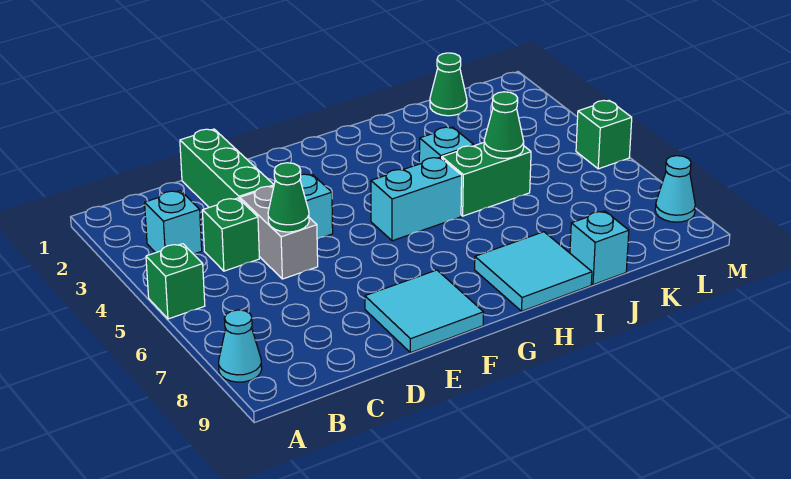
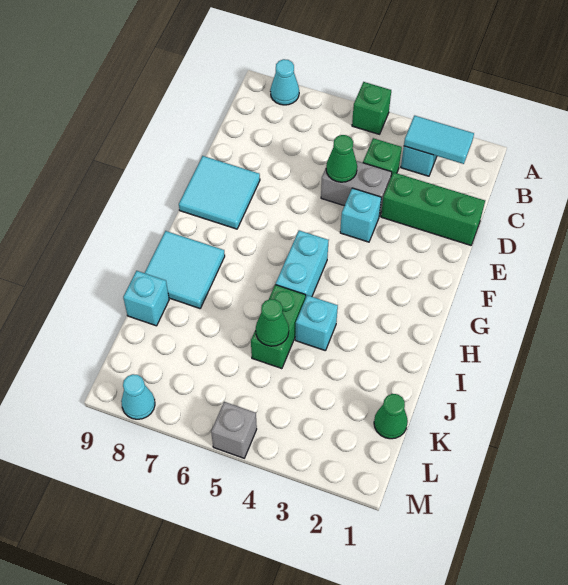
none -> cyan 1x2 tile [404,116,474,164]
green 1x1 brick [576,101,632,169] -> grey 1x1 brick [211,402,257,458]

